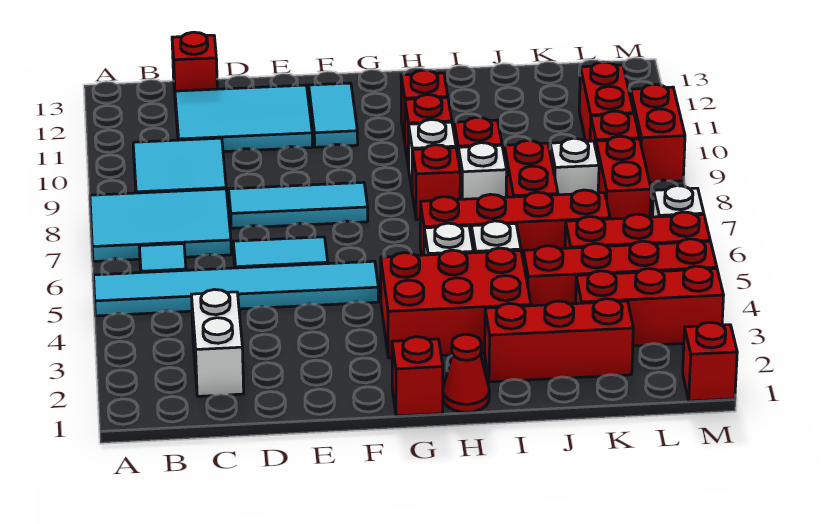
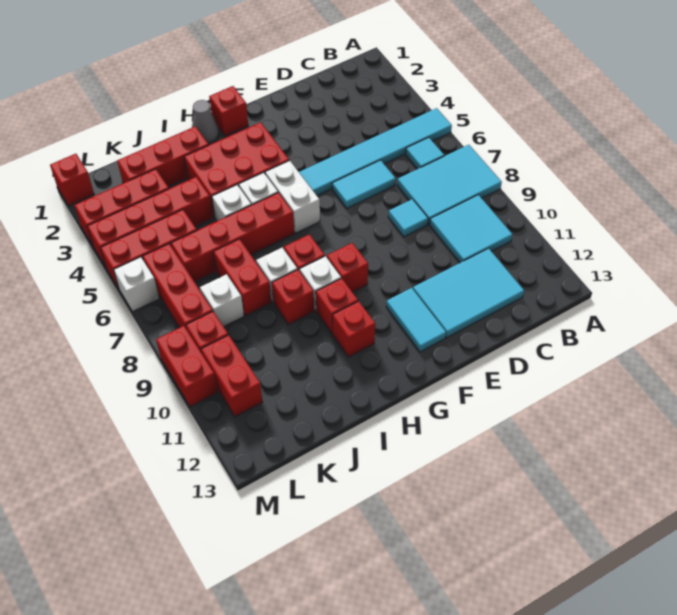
white 1x2 brick [191,289,244,396] -> white 1x2 brick moved to [265,160,320,233]
red 1x1 brick [172,32,217,93] -> red 1x1 brick moved to [327,243,368,292]
cyan 1x3 tile [229,182,368,228] -> cyan 1x1 tile [388,199,428,237]
red 1x1 cone [443,334,489,412] -> grey 1x1 cone [192,100,219,143]
red 1x2 brick [596,136,651,219] -> red 1x3 brick [143,244,213,328]

